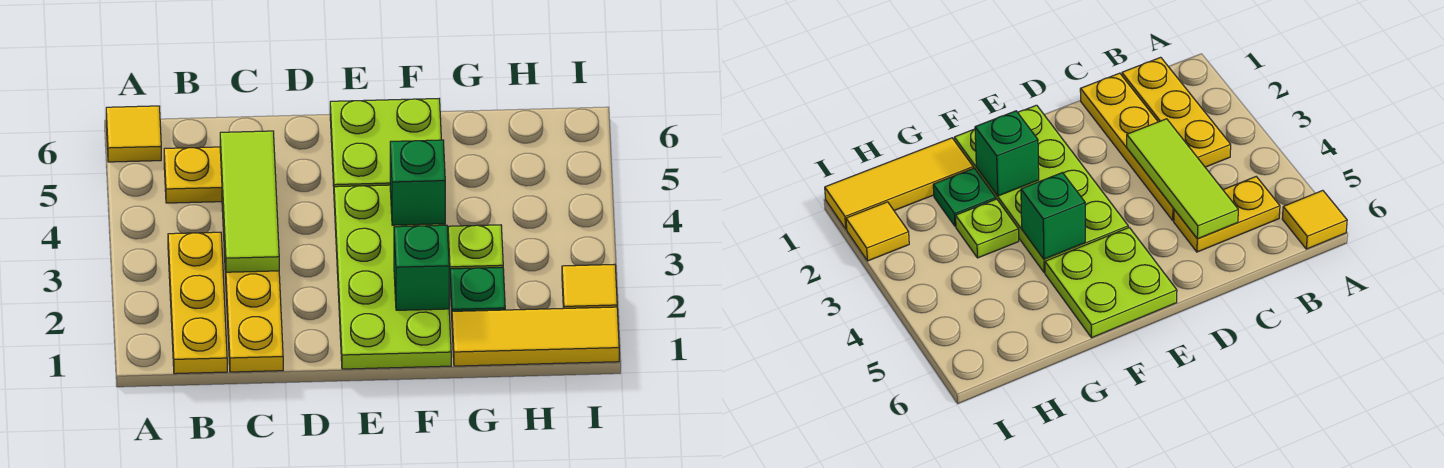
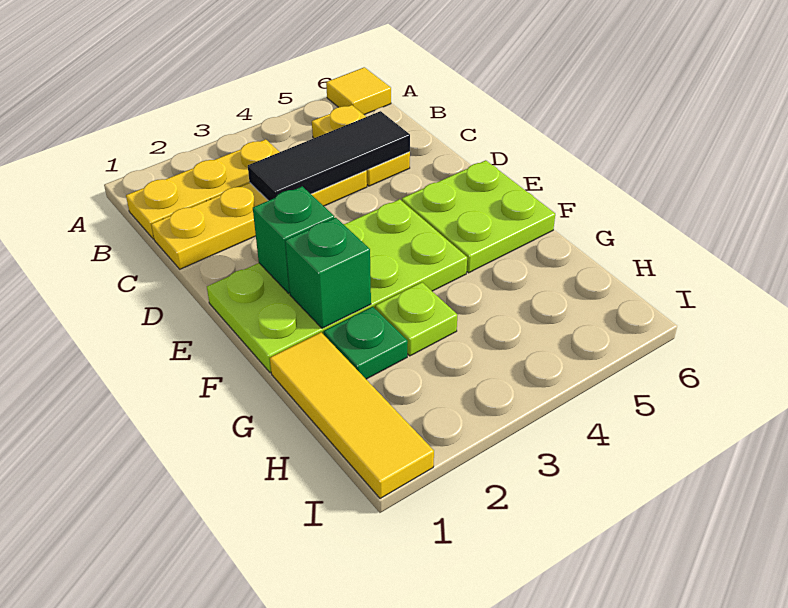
lime 1x3 tile [220,131,279,272] -> black 1x3 tile [248,111,410,201]
green 1x1 brick [390,140,445,225] -> green 1x1 brick moved to [253,186,334,293]
yellow 1x1 tile [562,264,617,308] -> none

